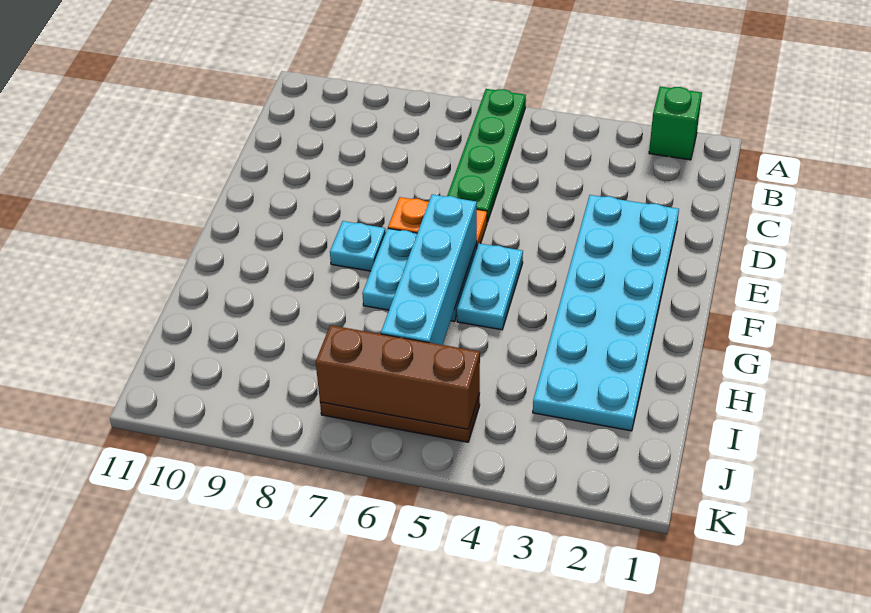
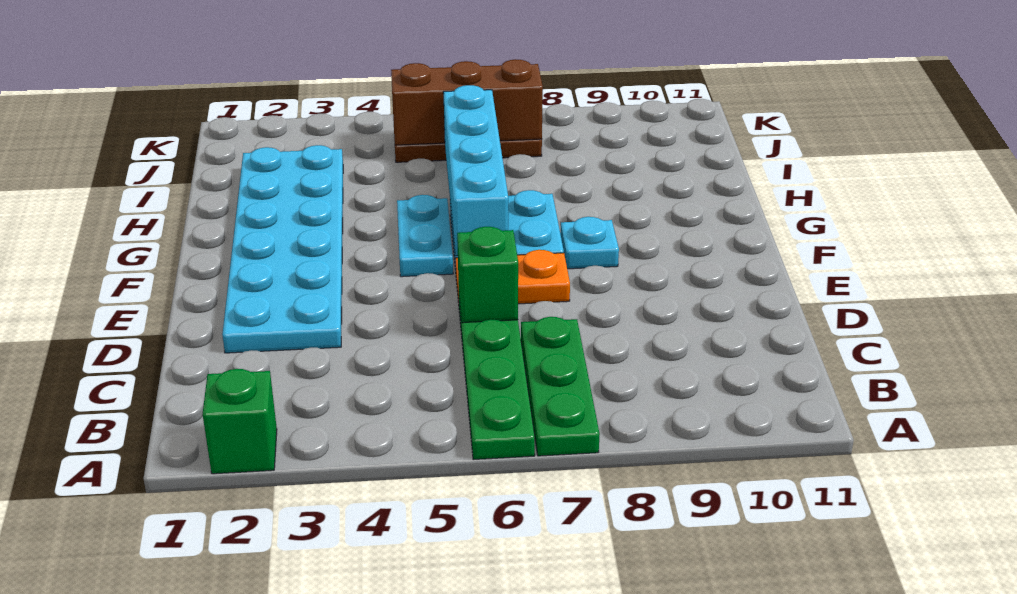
none -> green 1x3 plate [521,317,600,456]
none -> green 1x1 brick [457,227,518,323]

